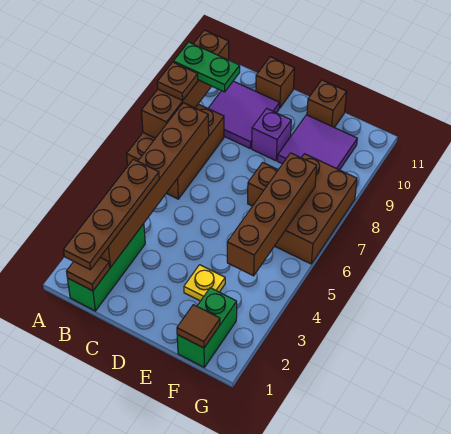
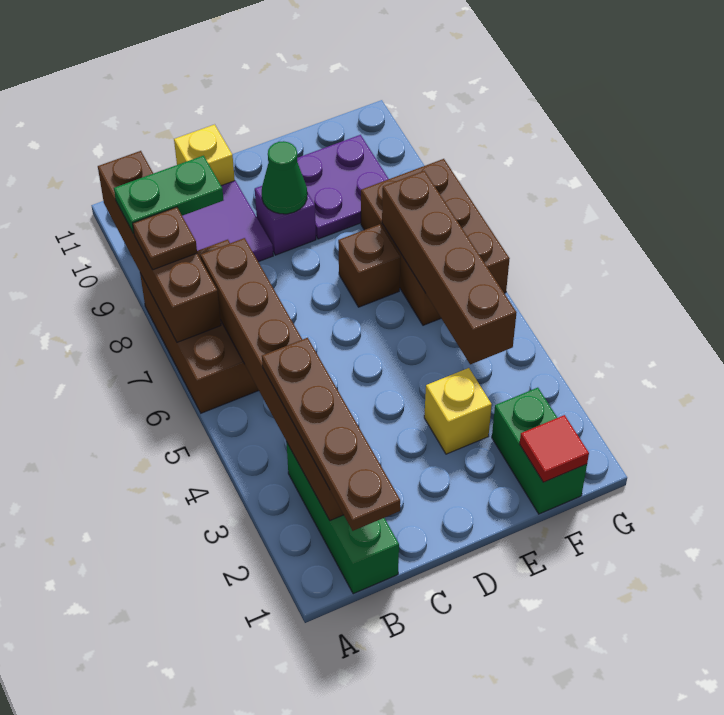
brown 1x1 tile [66,258,110,291] -> none
brown 1x1 brick [256,57,295,108] -> yellow 1x1 brick [174,124,235,186]
none -> green 1x1 cone [262,141,307,214]
yellow 1x1 plate [184,265,225,301] -> yellow 1x1 brick [424,368,492,454]
purple 2x2 tile [278,115,357,170] -> purple 2x2 plate [297,135,388,239]
brown 1x1 brick [307,80,347,127] -> none
brown 1x1 tile [177,305,220,348] -> red 1x1 tile [520,415,589,482]

